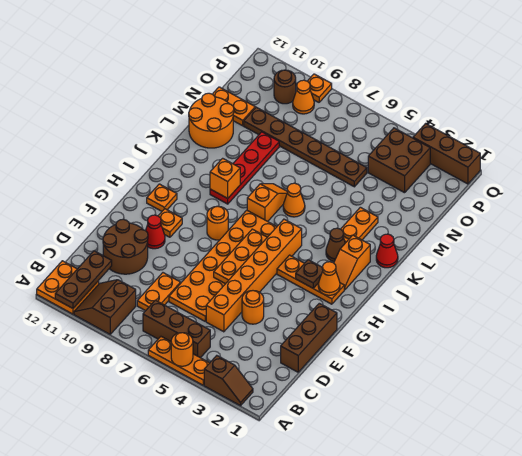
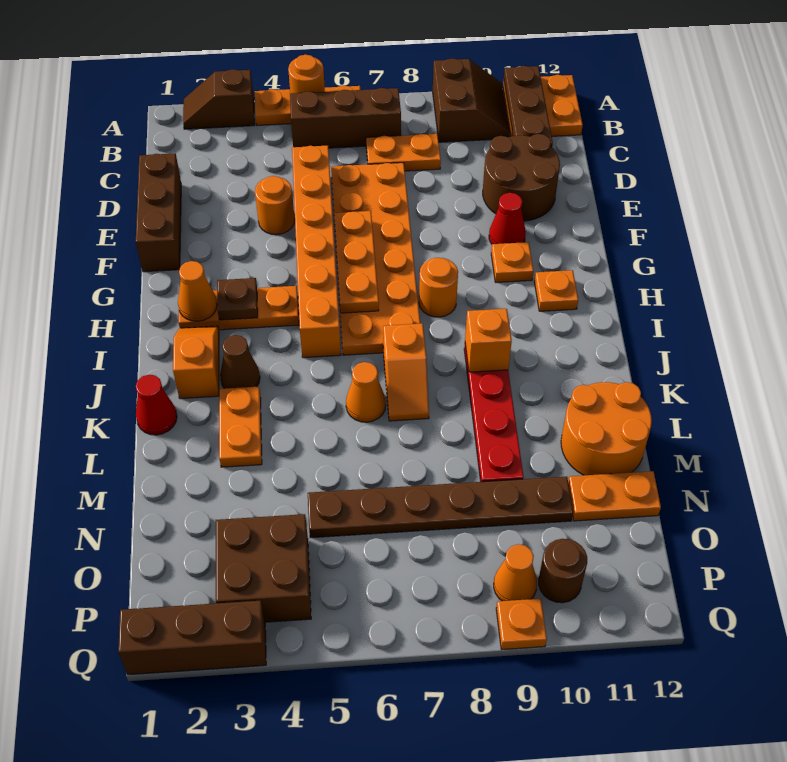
orange 1x2 plate [137,273,181,311] -> orange 1x2 plate turned to [366,134,441,171]

